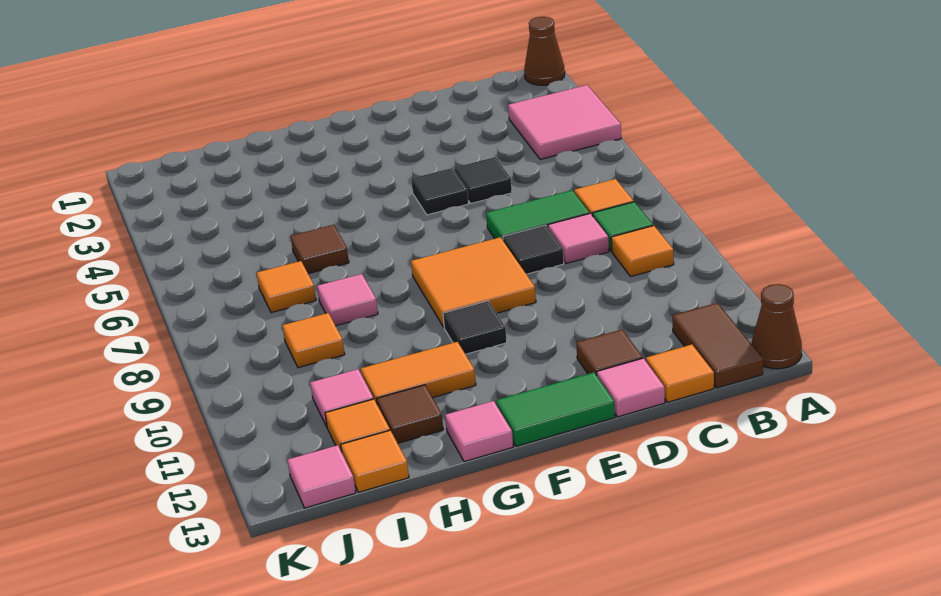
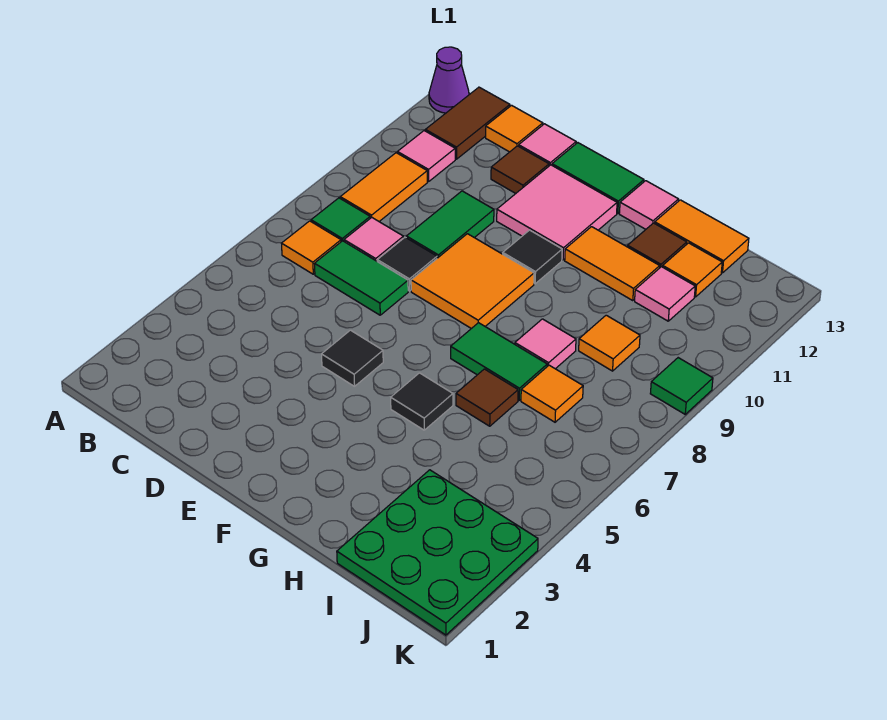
brown 1x1 cone [524,17,565,85] -> none
pink 2x2 tile [508,85,621,159] -> pink 2x2 tile moved to [497,165,617,260]
brown 1x1 cone [751,284,802,369] -> purple 1x1 cone [429,47,469,113]
orange 1x1 tile [611,226,674,277] -> orange 1x2 tile [340,153,427,221]
black 1x1 tile [455,157,512,203] -> black 1x1 tile moved to [391,373,453,430]
none -> green 1x2 tile [406,191,494,258]
none -> green 1x2 tile [451,323,547,400]
none -> green 3x3 plate [337,470,538,635]
orange 1x1 tile [341,430,409,492] -> orange 1x2 tile [655,200,749,273]
pink 1x1 tile [288,445,356,508] -> pink 1x1 tile moved to [397,131,455,182]
none -> green 1x1 tile [650,358,713,414]

